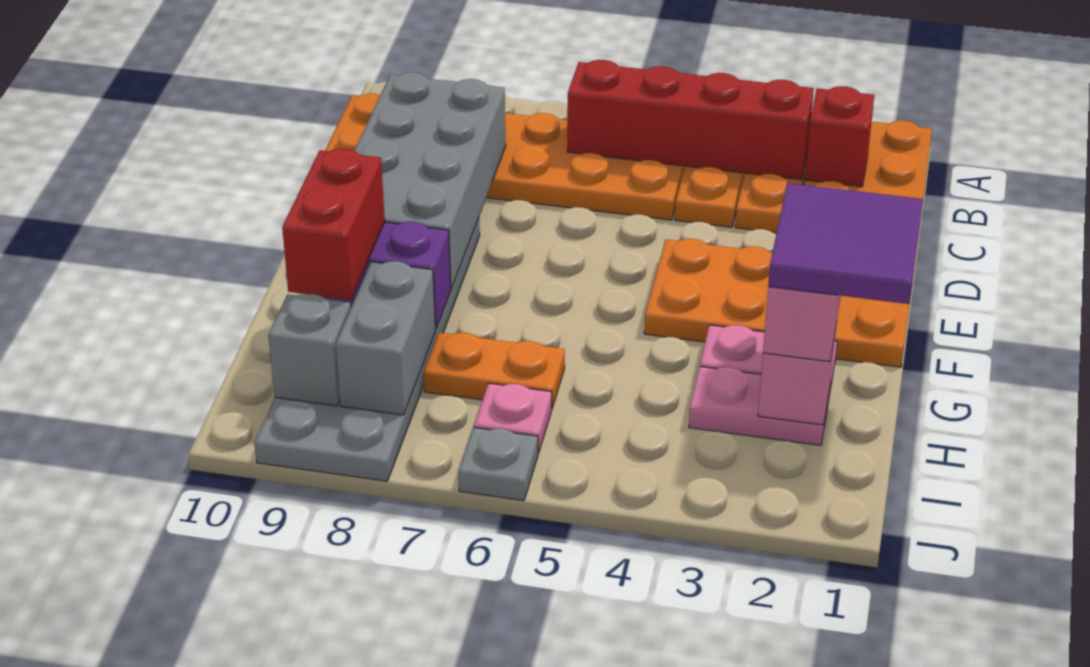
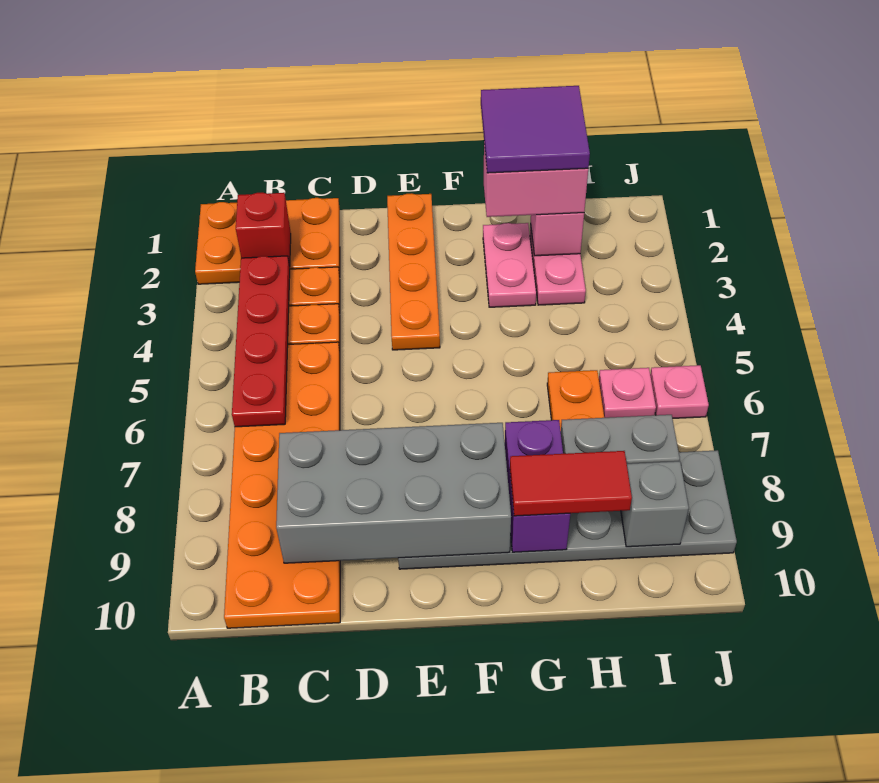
red 1x4 brick [567,60,814,180] -> red 1x4 plate [232,256,290,427]
orange 2x4 plate [644,239,910,367] -> orange 1x4 plate [387,193,440,350]
red 1x2 brick [282,149,385,300] -> red 1x2 tile [510,451,632,516]
grey 1x1 plate [458,428,538,501] -> pink 1x1 plate [650,365,709,418]

